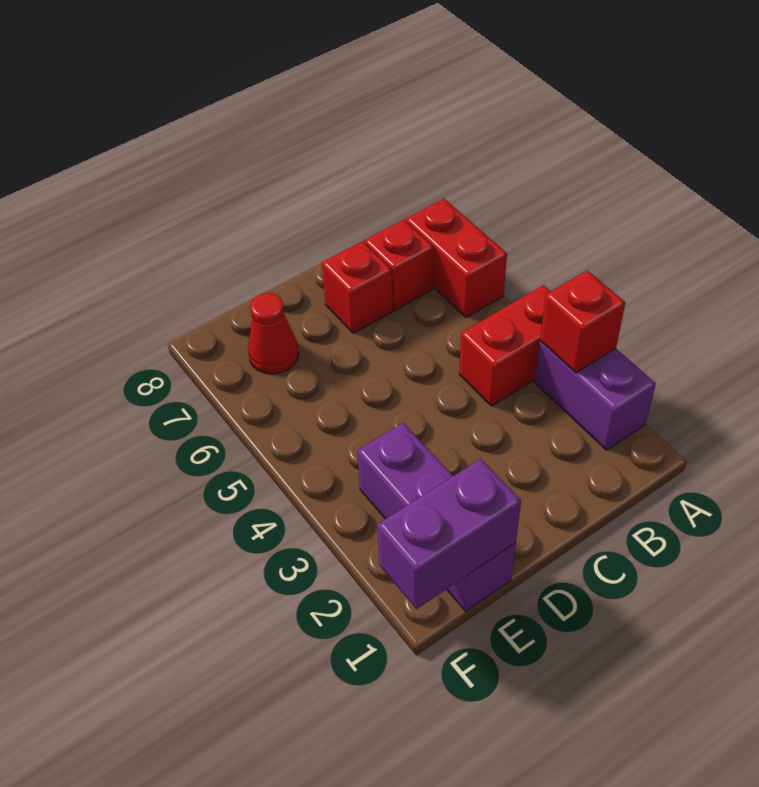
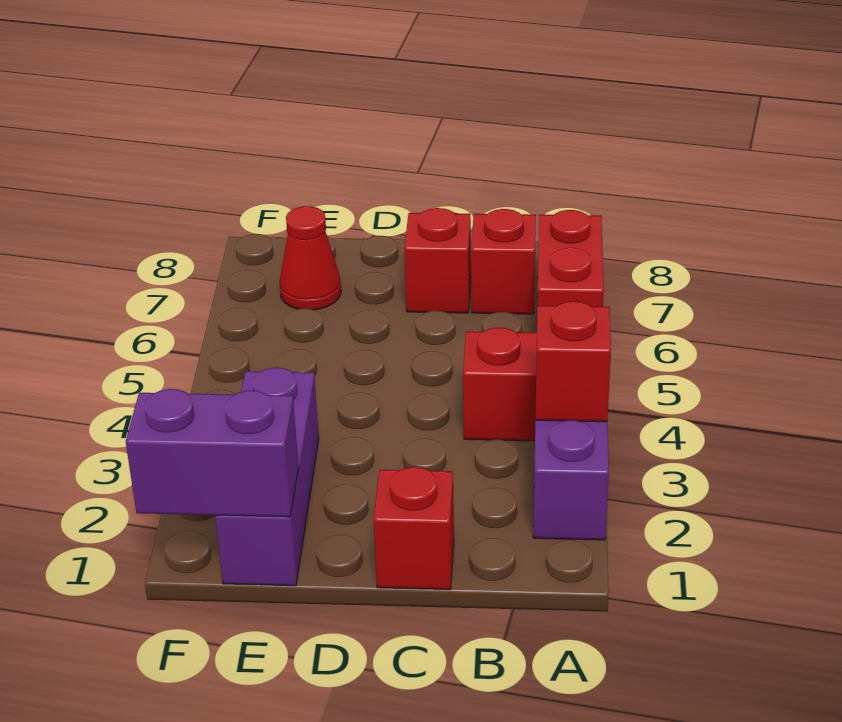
none -> red 1x1 brick [374,467,454,590]

